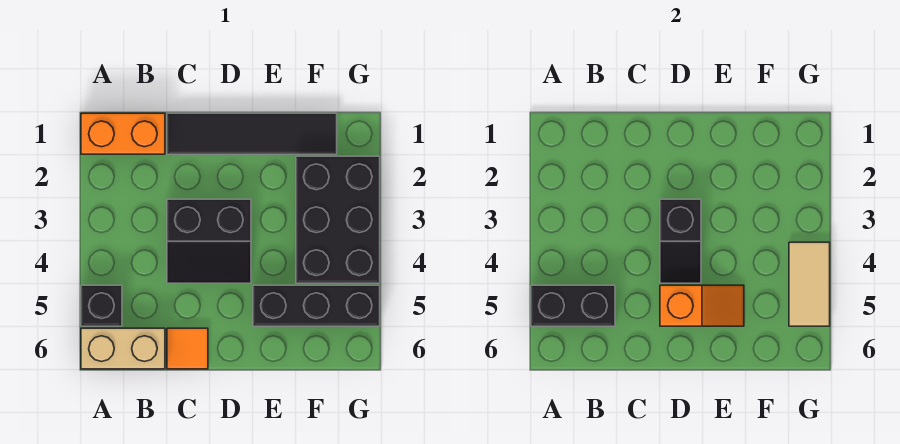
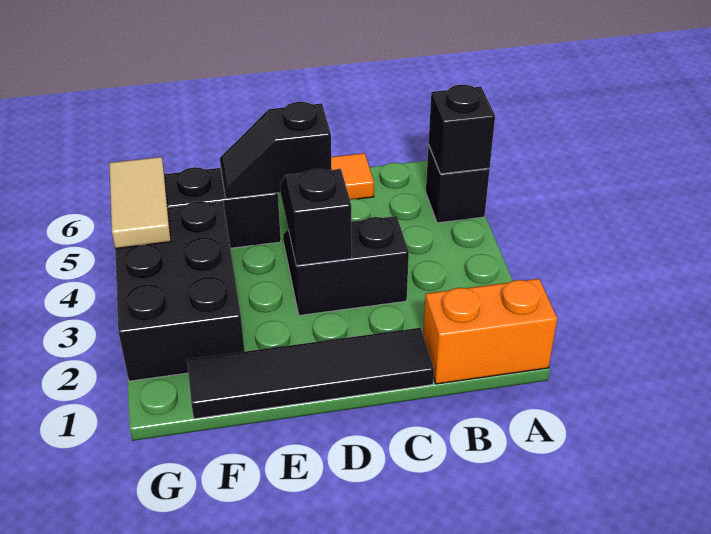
black 1x2 brick [531,285,615,326] -> black 1x1 brick [428,85,495,174]
tan 1x2 brick [81,328,165,369] -> none
orange 1x2 slope [660,285,744,326] -> black 1x2 slope [220,102,332,199]

